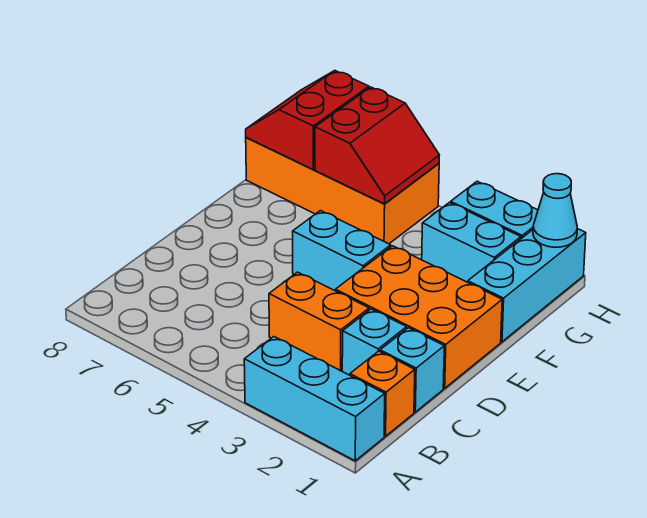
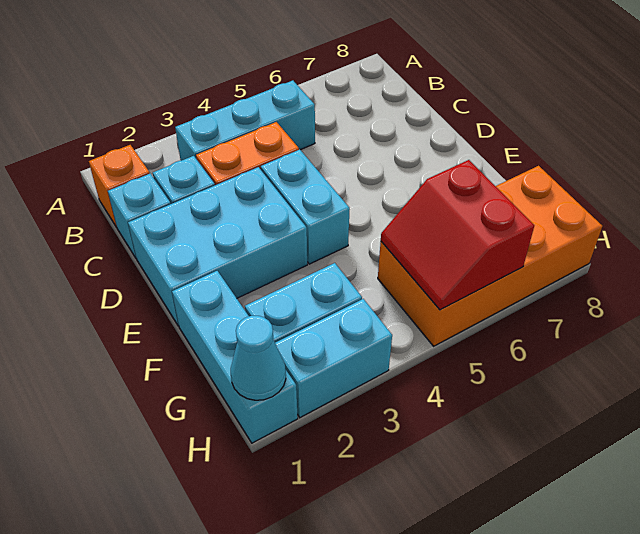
cyan 1x3 brick [244,337,385,461] -> cyan 1x3 brick moved to [175,81,315,161]
orange 2x3 brick [335,246,502,388] -> cyan 2x3 brick [128,167,307,326]
cyan 1x2 brick [293,211,391,291] -> cyan 1x2 brick turned to [261,150,350,264]
red 2x2 slope [246,71,369,170] -> none

